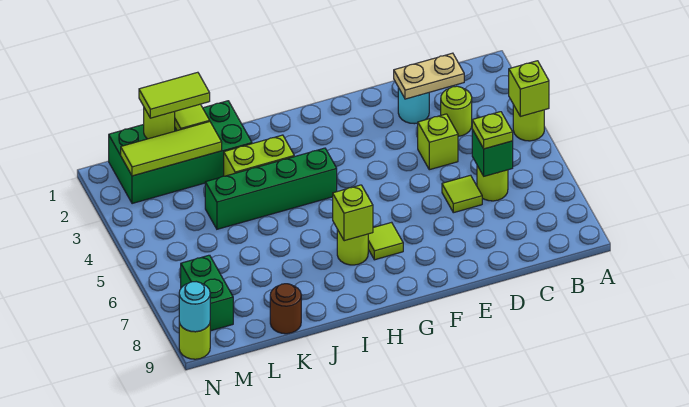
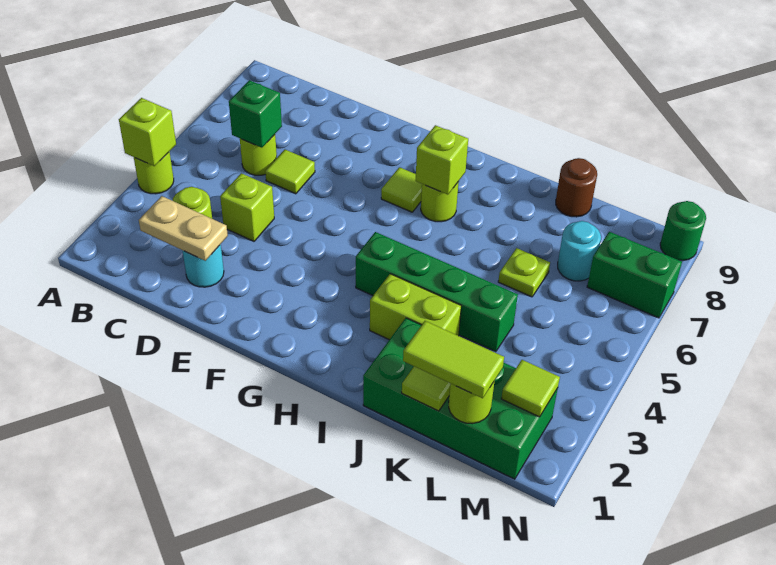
lime 1x1 plate [472,112,513,149] -> lime 1x1 plate moved to [498,248,550,297]
lime 1x3 tile [121,122,222,176] -> lime 1x1 tile [501,360,560,417]
green 1x2 brick [181,255,233,331] -> green 1x2 brick turned to [587,232,682,318]
lime 1x1 round brick [179,323,210,359] -> green 1x1 round brick [660,201,706,261]
cyan 1x1 round brick [179,282,210,332] -> cyan 1x1 round brick moved to [558,221,601,281]

